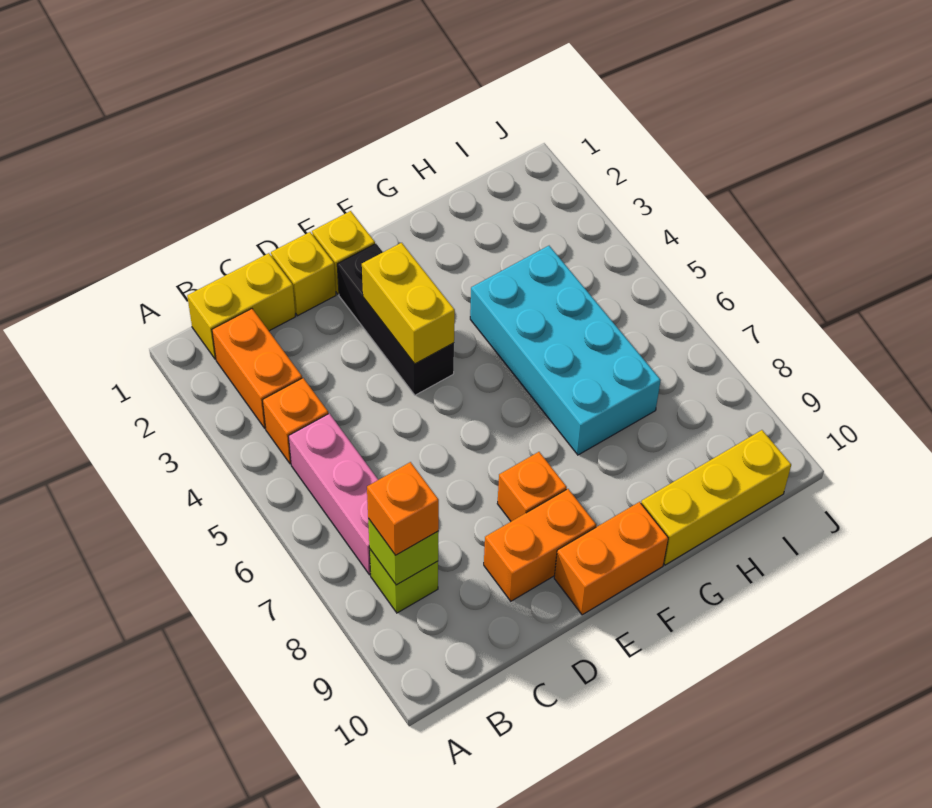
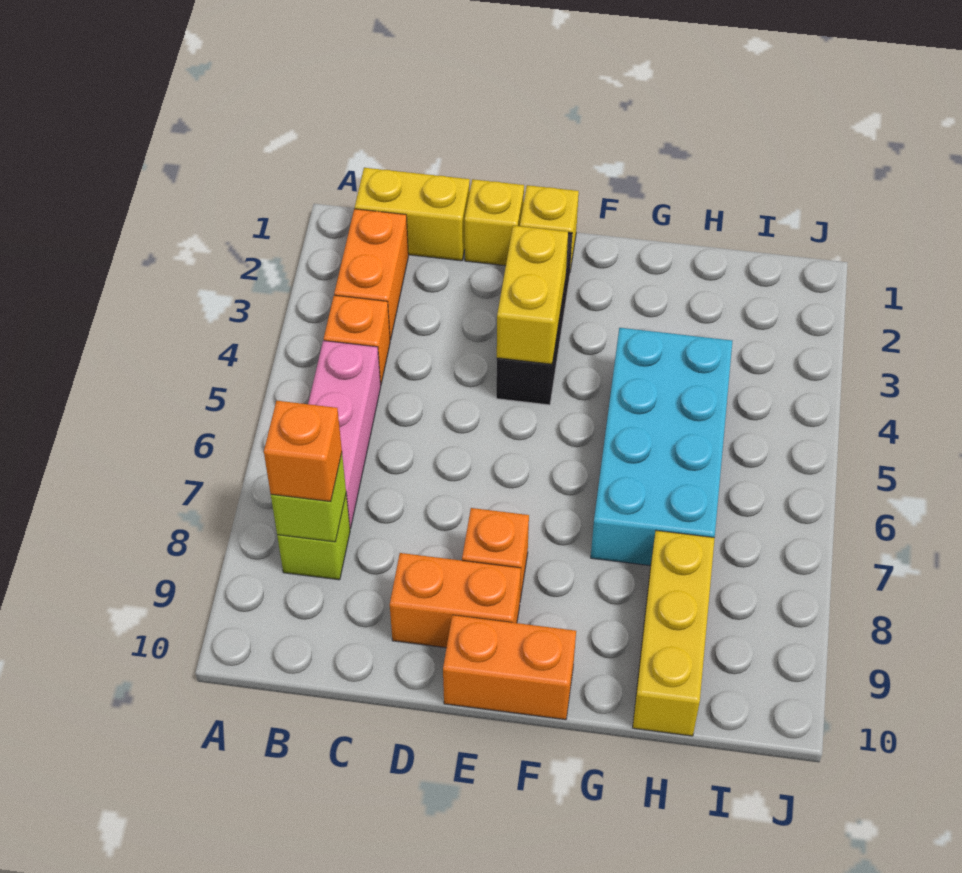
yellow 1x3 brick [641,430,791,565] -> yellow 1x3 brick turned to [633,530,715,736]

